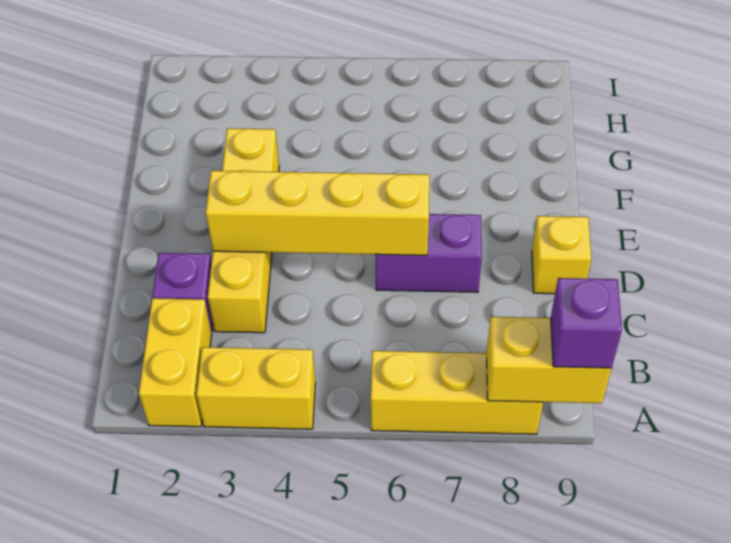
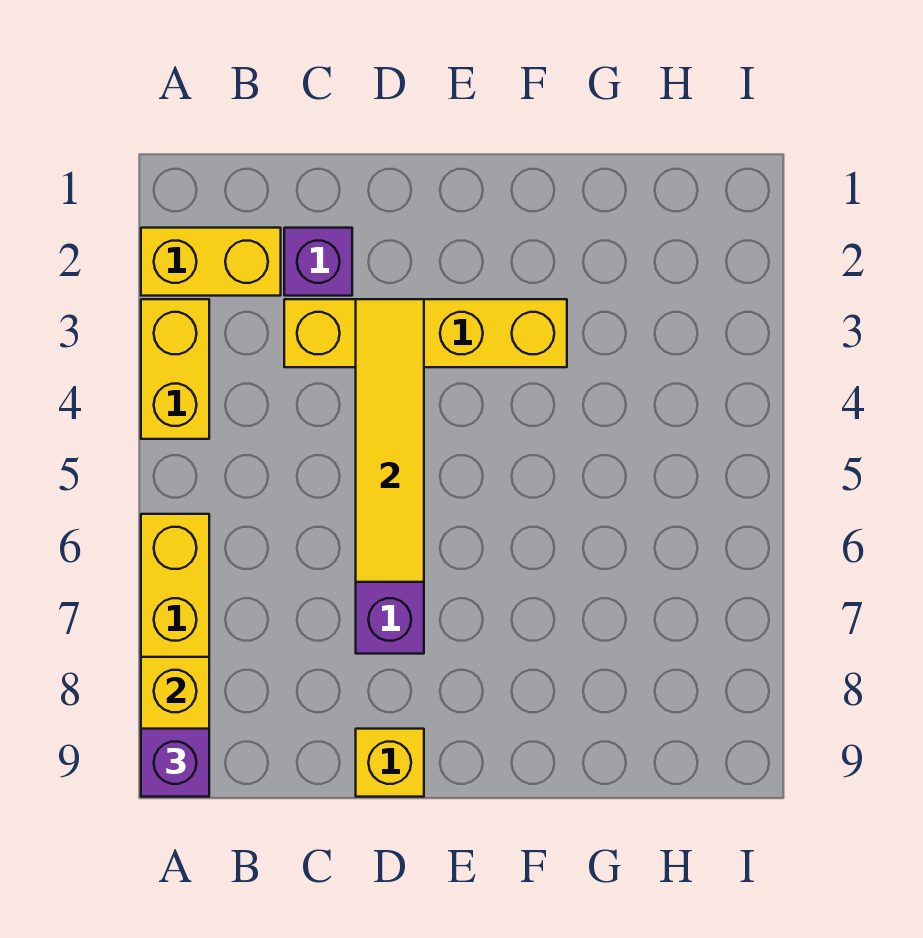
yellow 1x4 brick [206,171,429,255] -> yellow 1x4 tile [356,299,424,582]

